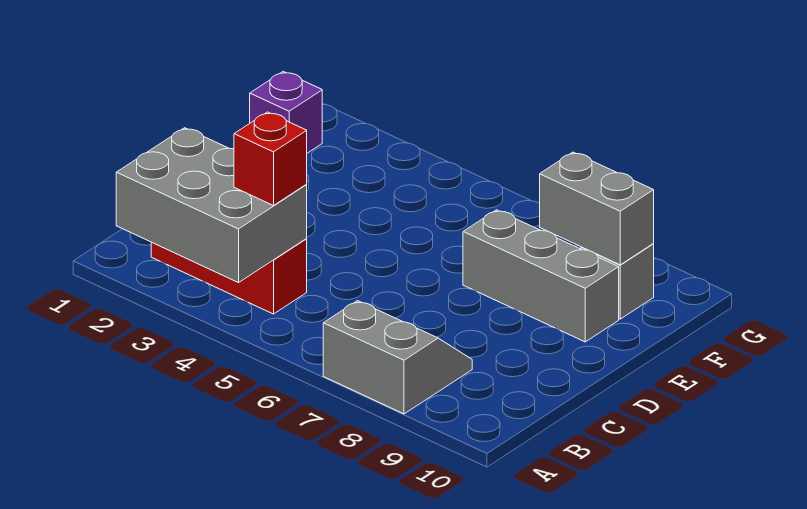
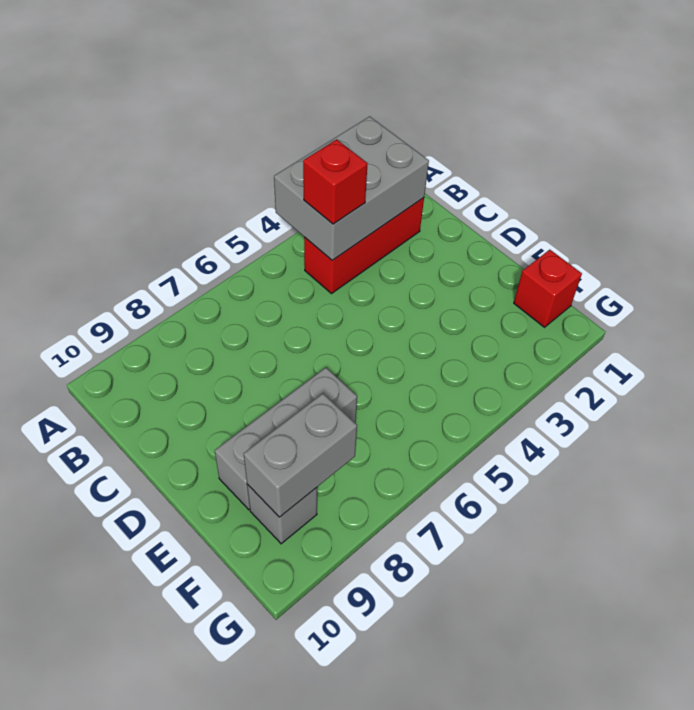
grey 2x2 slope [323,301,472,414] -> none
purple 1x1 brick [250,72,322,153] -> red 1x1 brick [514,250,582,327]

